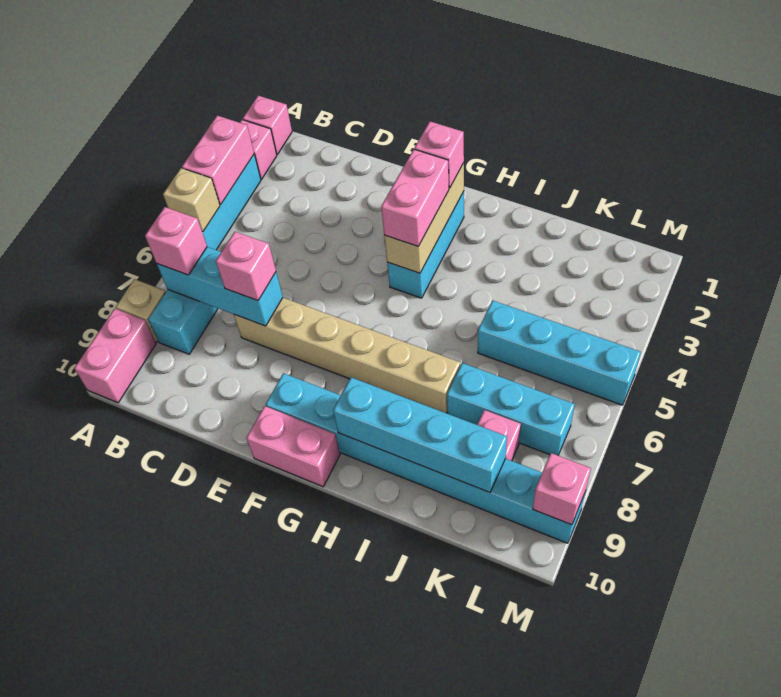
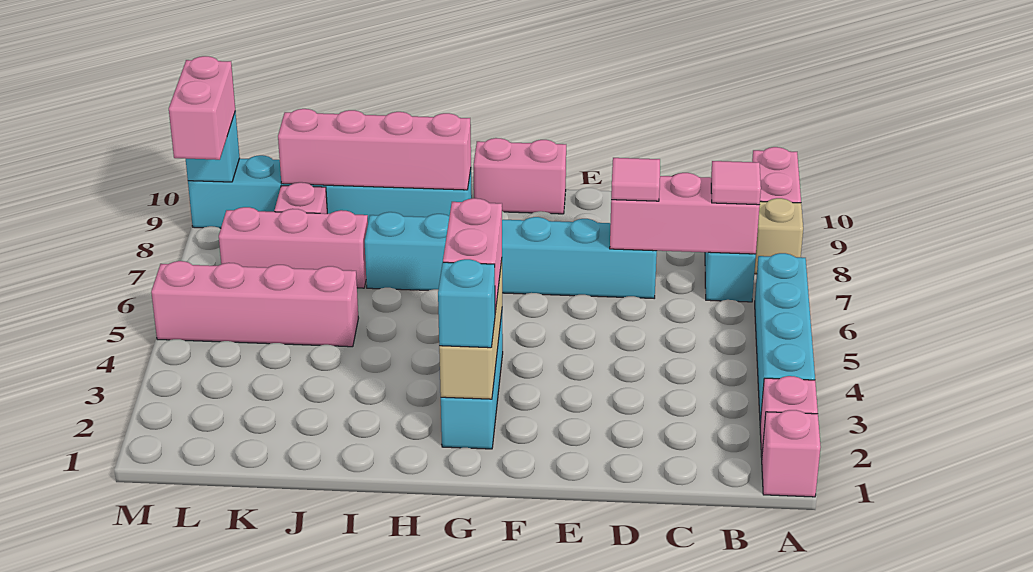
pink 1x2 brick [182,116,254,204] -> pink 1x2 brick moved to [169,56,235,160]
tan 1x1 brick [163,168,220,232] -> none
cyan 1x3 brick [157,247,283,326] -> pink 1x3 brick [610,173,760,254]
pink 1x1 brick [145,207,207,275] -> pink 1x1 tile [711,161,761,205]
tan 1x6 brick [234,298,460,413] -> cyan 1x6 brick [365,212,657,298]
pink 1x1 brick [216,232,276,301] -> pink 1x1 tile [611,158,660,201]
cyan 1x8 brick [266,373,586,543] -> cyan 1x6 brick [188,155,472,228]
pink 1x1 brick [414,121,464,188] -> cyan 1x1 brick [438,259,495,348]
cyan 1x4 brick [333,377,507,492] -> pink 1x4 brick [278,109,471,190]
cyan 1x4 brick [478,301,641,405] -> pink 1x4 brick [151,261,358,347]
cyan 1x3 brick [447,363,575,455] -> pink 1x3 brick [219,207,368,288]
pink 1x1 brick [533,453,591,525] -> cyan 1x1 brick [186,111,240,182]

